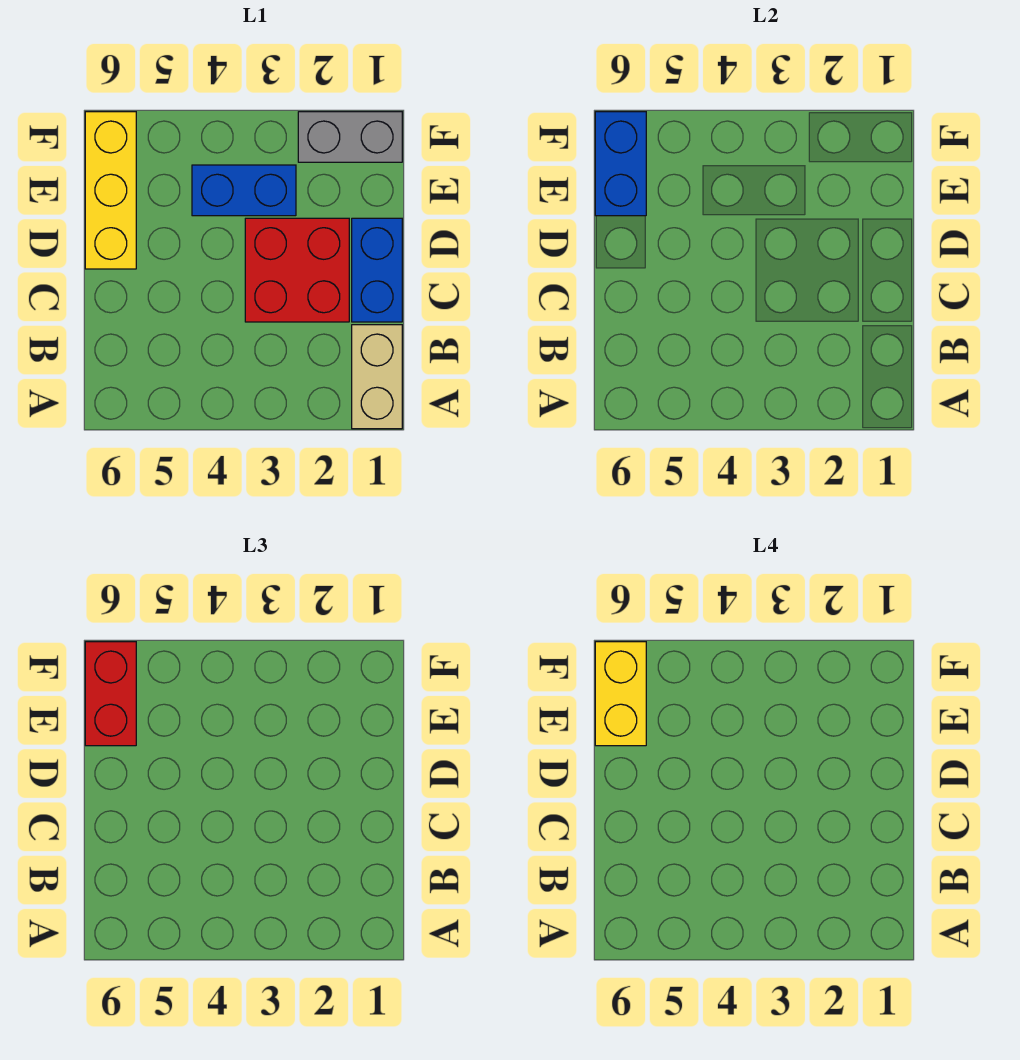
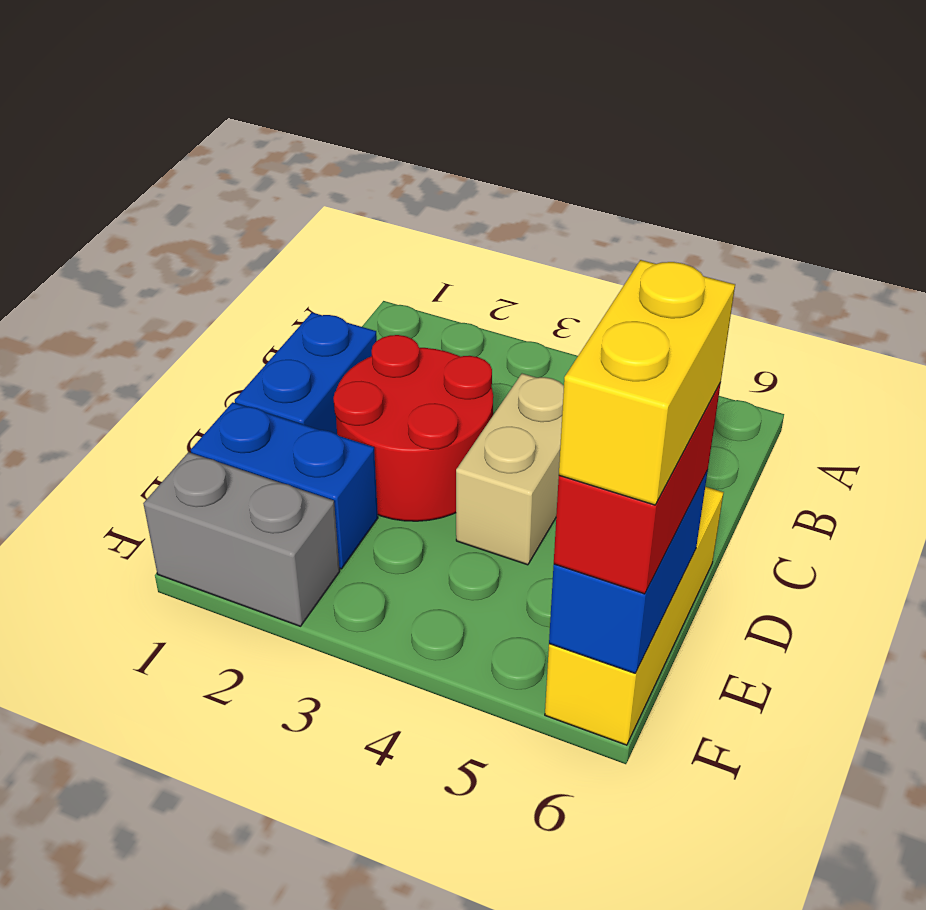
tan 1x2 brick [352,325,402,429] -> tan 1x2 brick moved to [456,374,564,565]
red 2x2 brick [245,218,349,322] -> red 2x2 round brick [334,335,493,521]
blue 1x2 brick [192,165,296,216] -> blue 1x2 brick moved to [191,402,378,569]

